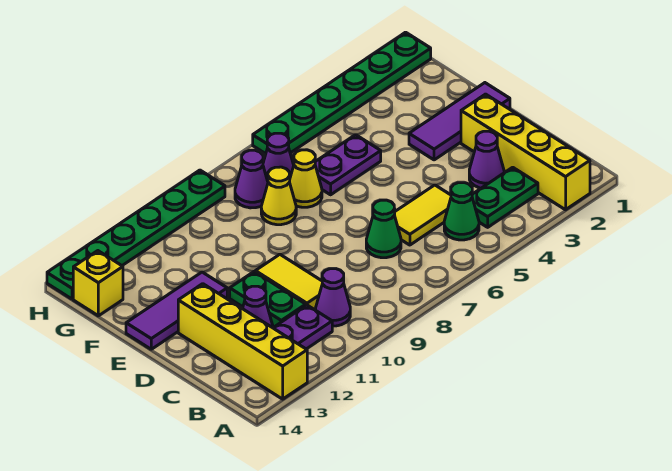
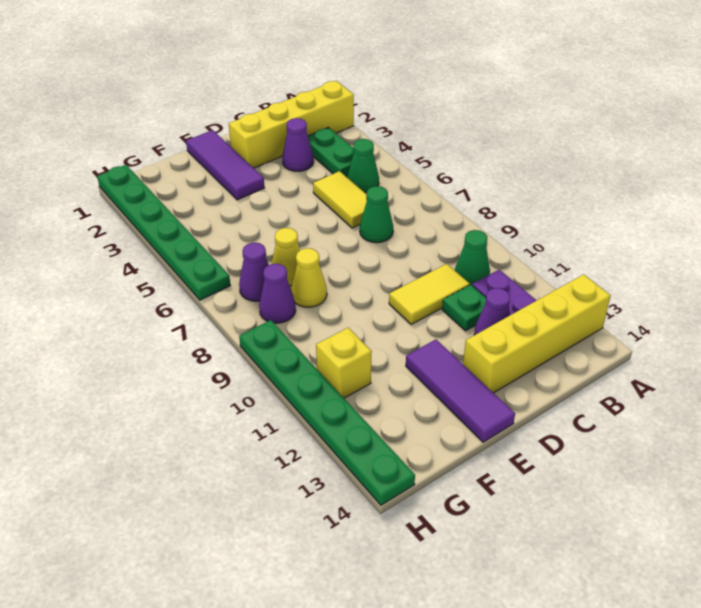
purple 1x1 cone [316,269,350,326] -> green 1x1 cone [455,230,490,285]
green 1x2 plate [230,272,306,327] -> green 1x1 plate [442,285,486,331]
purple 1x2 plate [315,135,381,195] -> none
yellow 1x1 brick [73,251,123,316] -> yellow 1x1 brick moved to [316,328,372,398]

